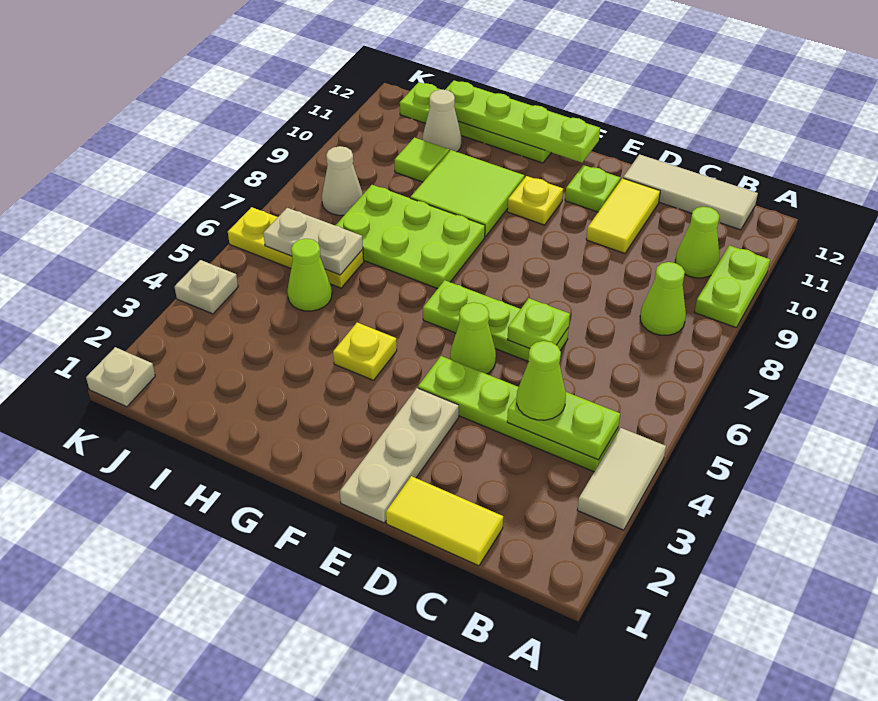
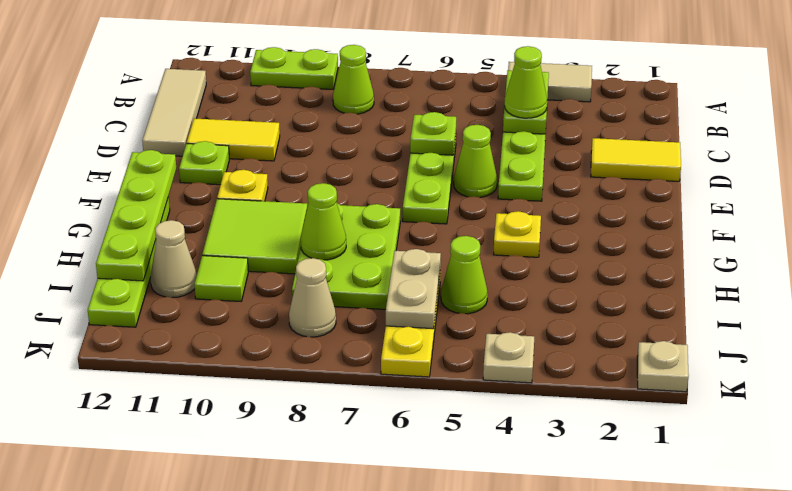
lime 1x1 cone [675,207,720,278] -> lime 1x1 cone moved to [301,183,346,260]
yellow 1x2 tile [386,476,503,566] -> yellow 1x2 tile turned to [591,138,681,181]
tan 1x3 plate [340,388,459,523] -> none

